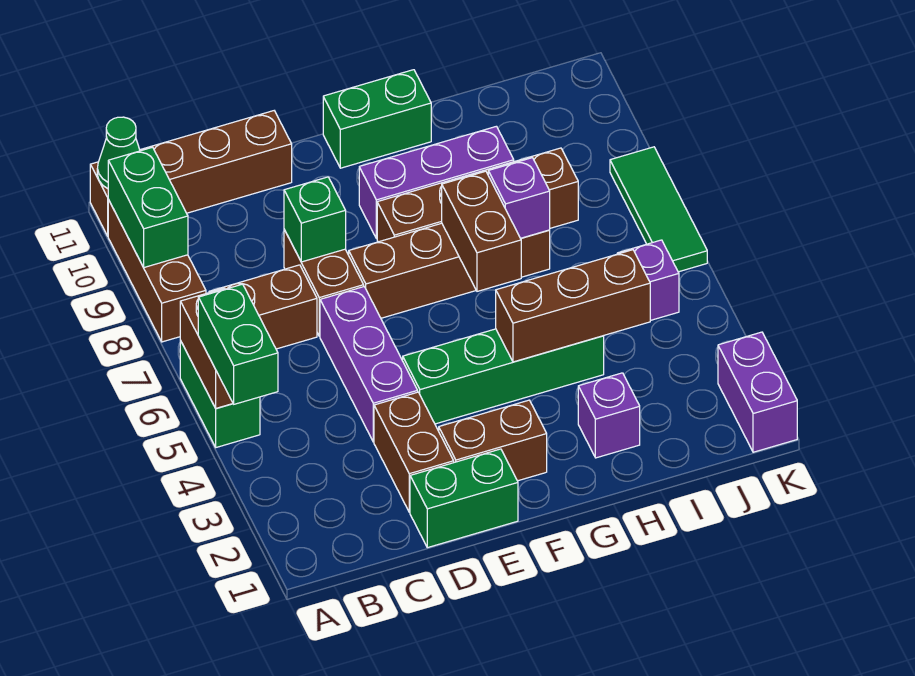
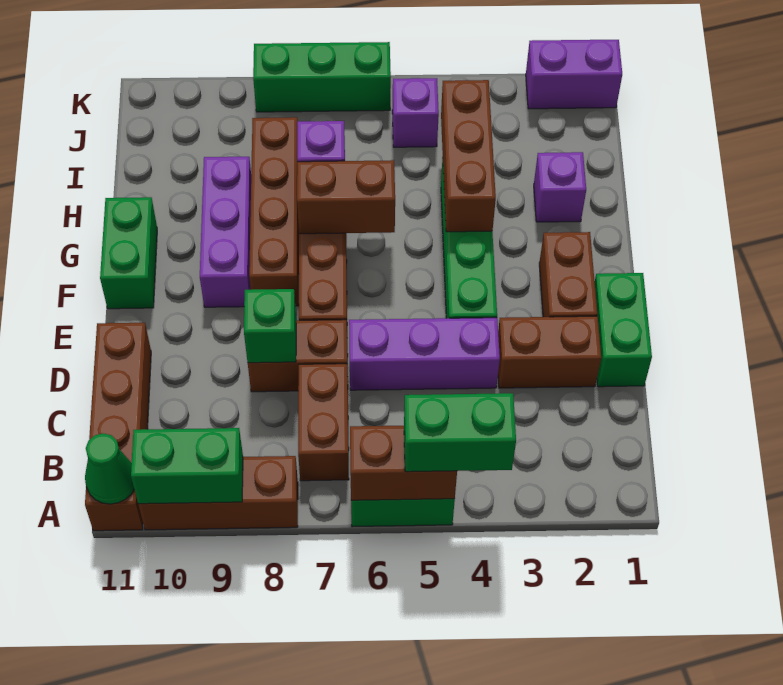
green 1x3 tile [610,147,707,272] -> green 1x3 brick [253,42,391,112]

